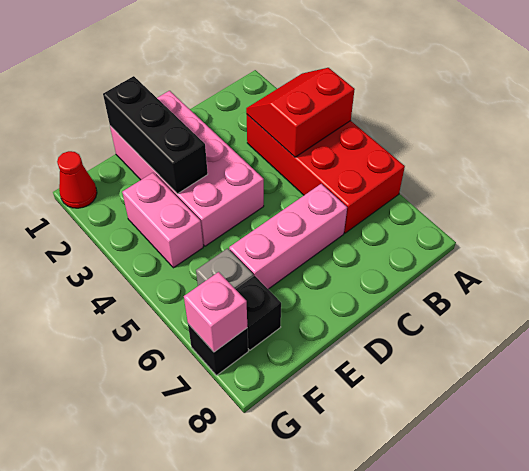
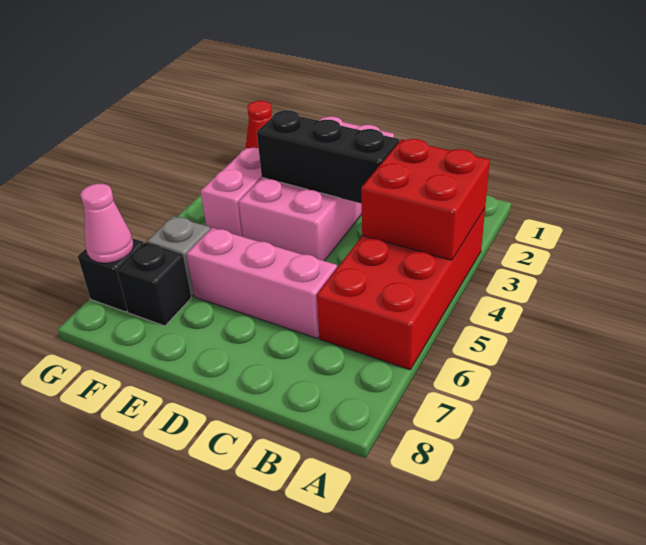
red 2x2 slope [246,68,355,157] -> red 2x2 brick [361,139,490,260]
black 1x3 brick [103,76,208,194] -> black 1x3 brick turned to [257,110,399,204]
pink 1x1 brick [184,272,247,352] -> pink 1x1 cone [80,184,134,263]

